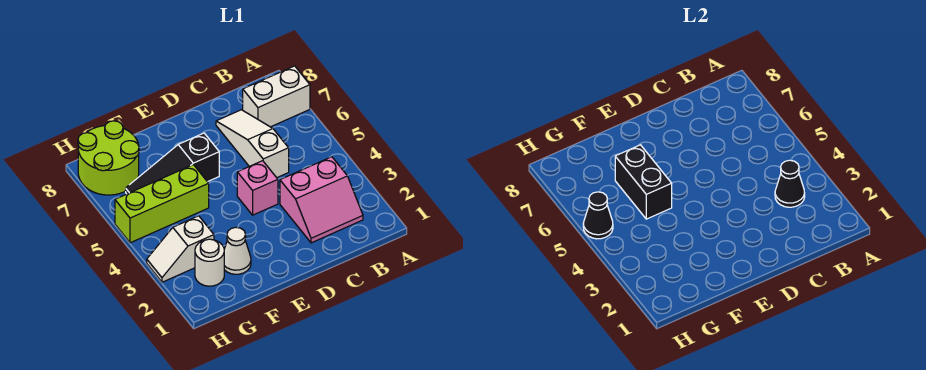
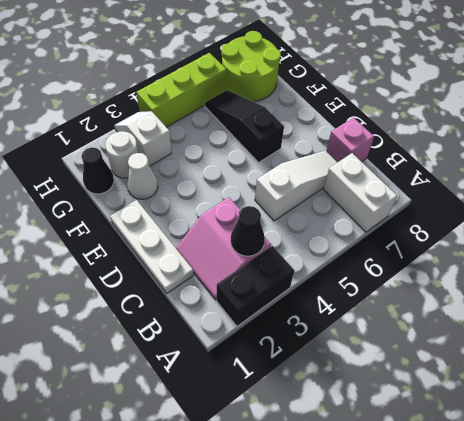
none -> white 1x3 plate [110,200,194,293]
pink 1x1 brick [237,161,278,215] -> pink 1x1 brick moved to [326,118,374,162]
lime 1x3 brick [115,165,209,243] -> lime 1x3 brick turned to [136,53,226,127]
black 1x2 brick [615,145,672,219] -> black 1x2 brick moved to [217,246,294,326]
black 1x1 cone [583,192,613,239] -> black 1x1 cone moved to [81,147,114,194]

